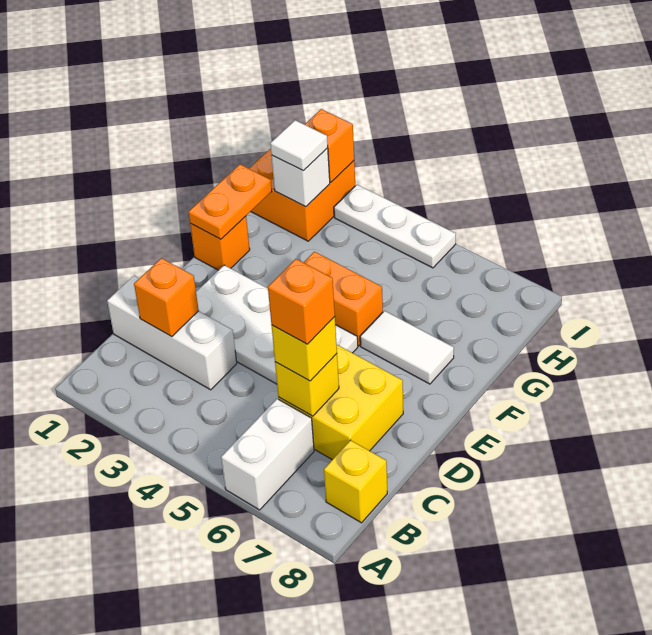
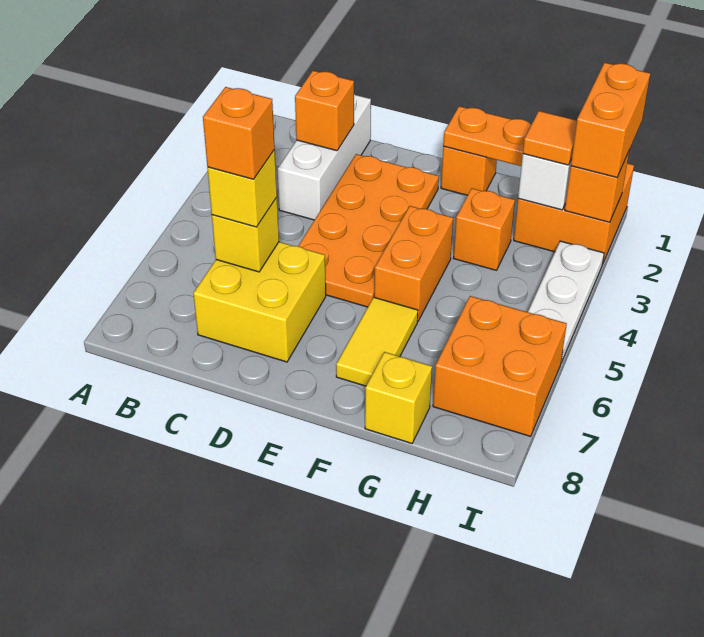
white 1x2 brick [221,399,314,510] -> none
yellow 1x1 brick [324,440,387,523] -> yellow 1x1 brick moved to [365,352,432,443]
white 2x4 plate [196,265,358,384] -> orange 2x4 plate [299,154,439,307]
white 1x2 tile [360,311,454,384] -> yellow 1x2 tile [336,297,418,386]
none -> orange 1x1 brick [454,188,515,270]
white 1x1 tile [270,120,328,171] -> orange 1x1 tile [523,111,577,165]
none -> orange 2x2 brick [433,296,567,436]
none -> orange 1x2 brick [571,63,650,177]

